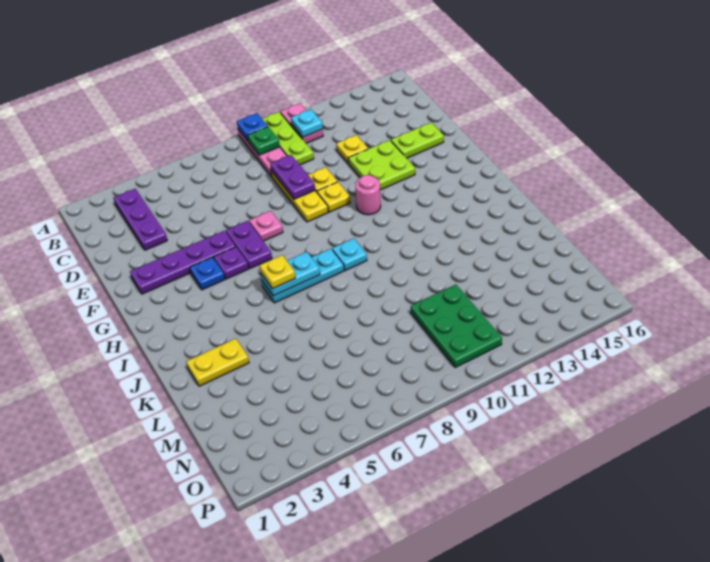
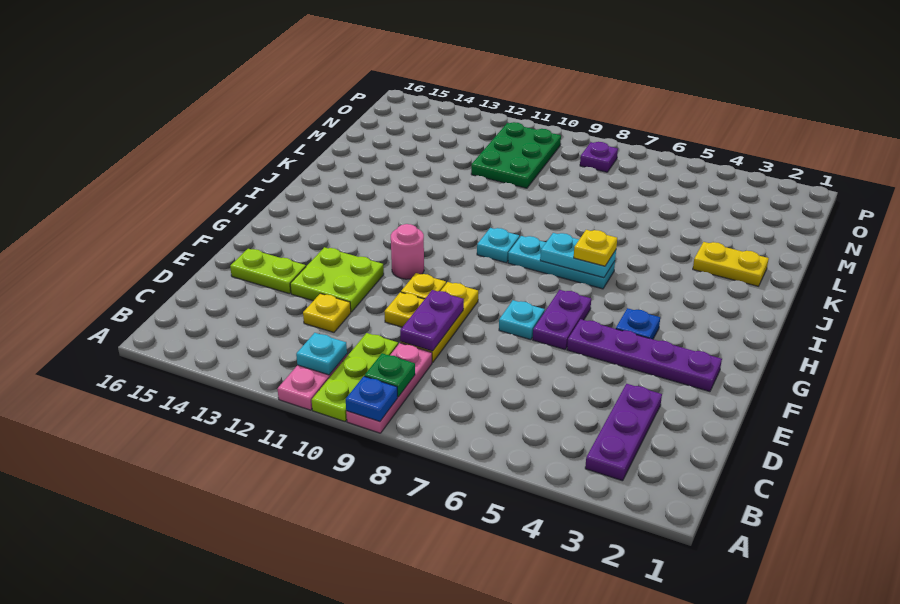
pink 1x1 plate [249,211,283,241] -> cyan 1x1 plate [499,300,545,340]
purple 1x1 plate [214,247,248,279] -> purple 1x1 plate moved to [580,142,618,172]

